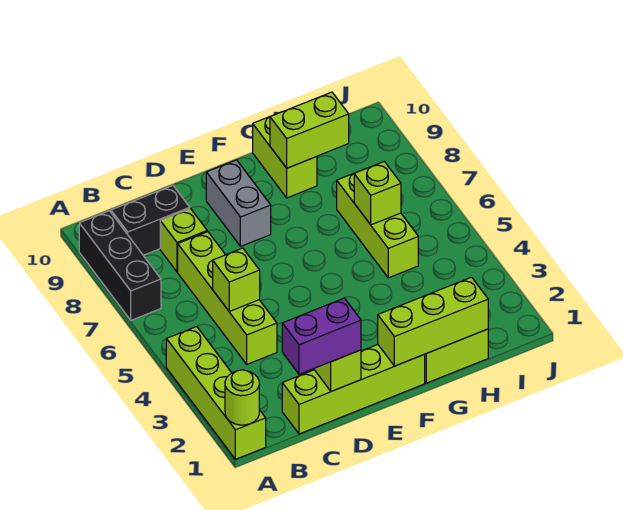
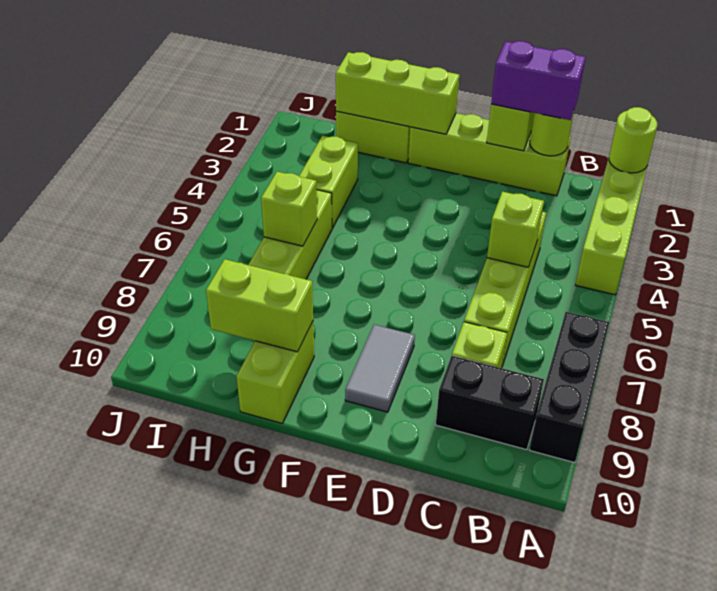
none -> lime 1x1 round brick [530,112,574,156]
grey 1x2 brick [206,160,271,247] -> grey 1x2 tile [345,325,415,412]
none -> lime 1x2 brick [299,136,358,228]

